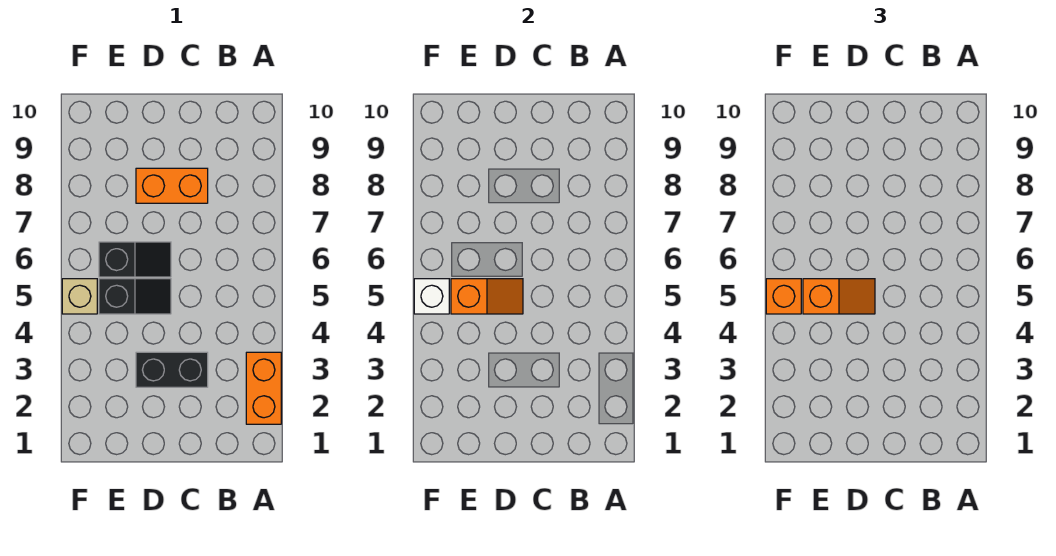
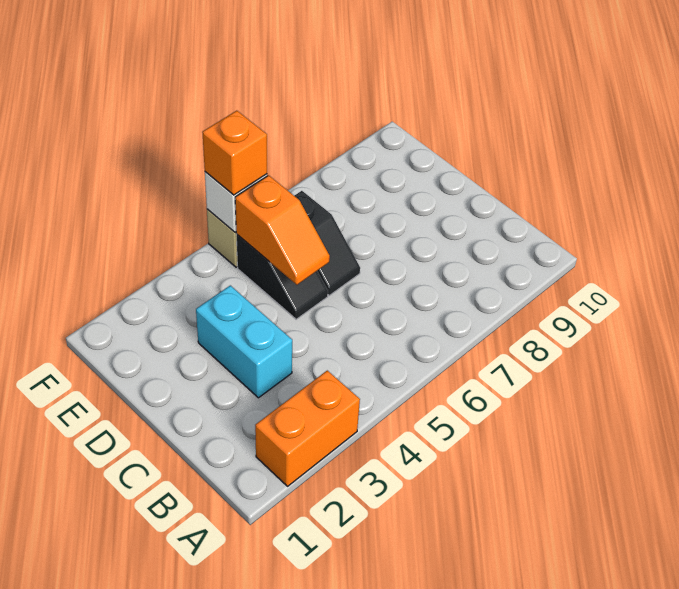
black 1x2 brick [136,352,208,387] -> cyan 1x2 brick [196,286,292,398]
orange 1x2 brick [136,168,208,203] -> none
orange 1x2 slope [803,279,875,314] -> none

